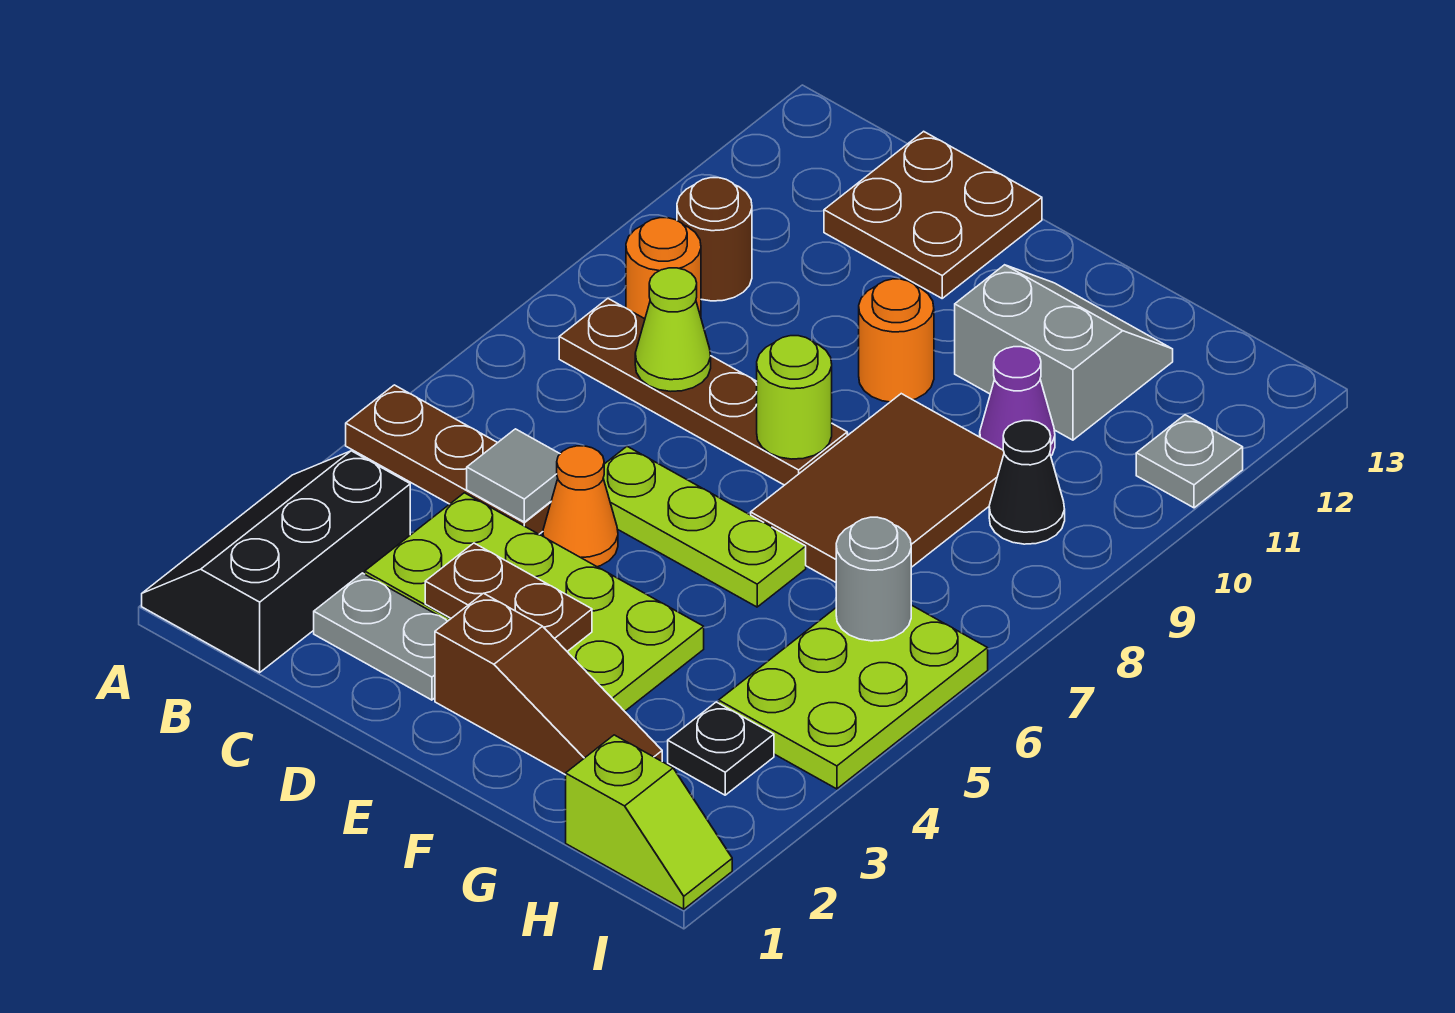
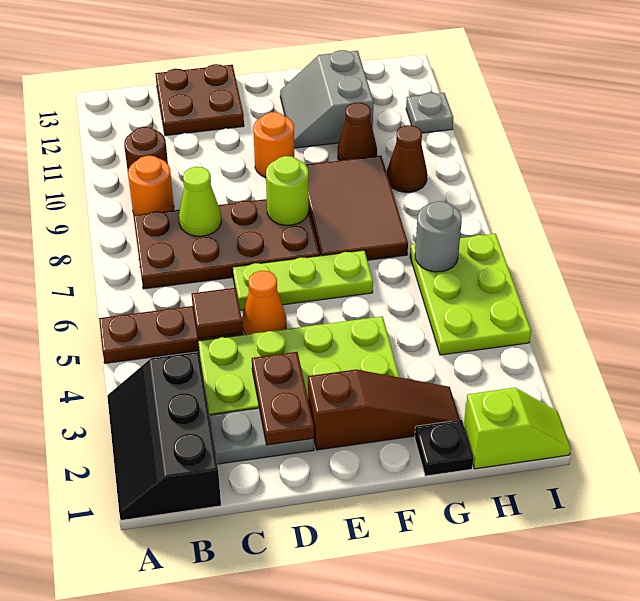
brown 1x4 plate [559,299,847,485] -> brown 2x4 plate [134,199,320,289]
grey 1x1 tile [467,429,560,522] -> brown 1x1 tile [192,288,243,339]
brown 1x2 plate [425,543,592,651] -> brown 1x2 plate turned to [252,352,314,445]
grey 2x2 slope [955,265,1173,440] -> grey 2x2 slope turned to [280,50,374,148]
purple 1x1 cone [980,347,1055,456] -> brown 1x1 cone [338,103,377,161]
black 1x1 plate [668,702,774,795] -> black 1x1 plate moved to [415,420,474,476]
black 1x1 cone [989,421,1065,544] -> brown 1x1 cone [387,125,427,192]

